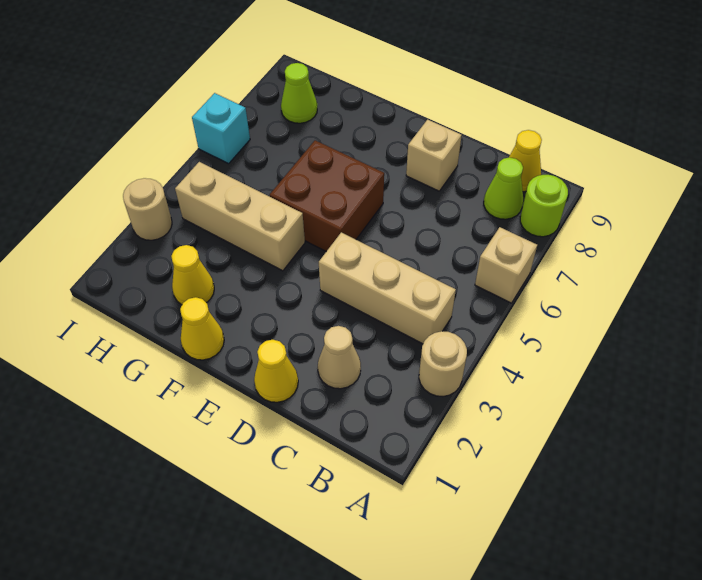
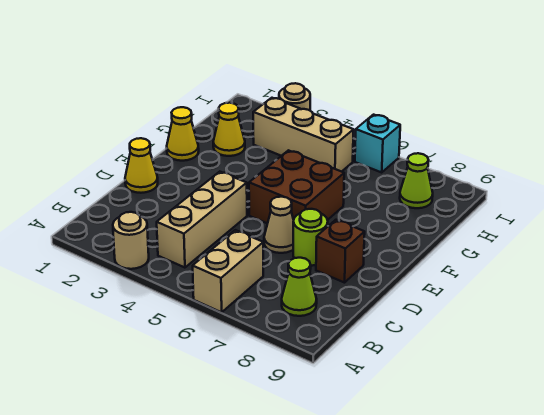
tan 1x1 brick [475,227,537,303] -> tan 1x2 brick [193,230,263,312]
lime 1x1 round brick [520,175,568,237] -> lime 1x1 round brick moved to [293,209,328,266]
yellow 1x1 cone [509,130,542,192] -> none
tan 1x1 cone [318,326,361,389] -> tan 1x1 cone moved to [264,197,294,253]
tan 1x1 brick [406,120,462,191] -> brown 1x1 brick [316,220,365,283]
tan 1x3 brick [175,162,305,271] -> tan 1x3 brick turned to [253,98,354,172]

